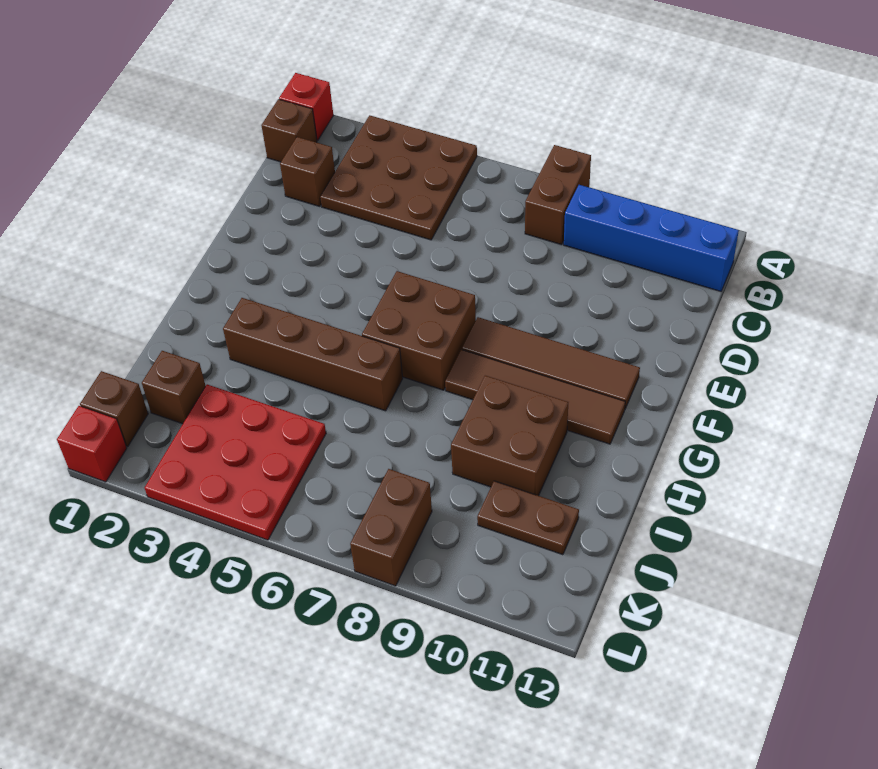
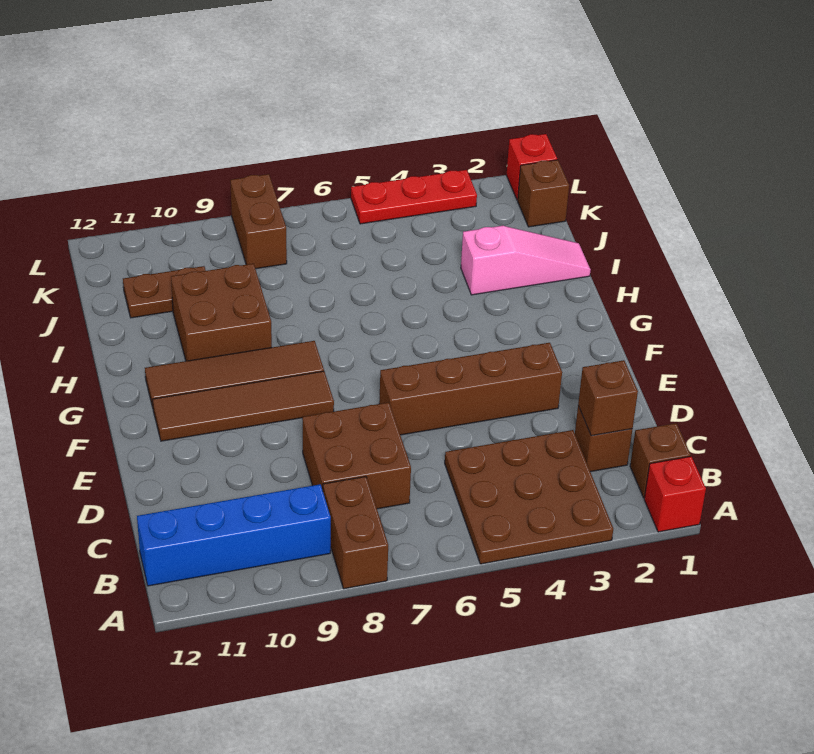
brown 2x2 brick [362,271,476,390] -> brown 2x2 brick moved to [302,402,411,509]
brown 1x4 brick [223,298,403,411] -> brown 1x4 brick moved to [379,343,562,435]
none -> pink 1x3 slope [461,226,590,295]
brown 1x1 brick [142,351,206,424] -> brown 1x1 brick moved to [578,360,638,436]
red 3x3 plate [144,384,326,540] -> red 1x3 plate [351,170,477,224]

